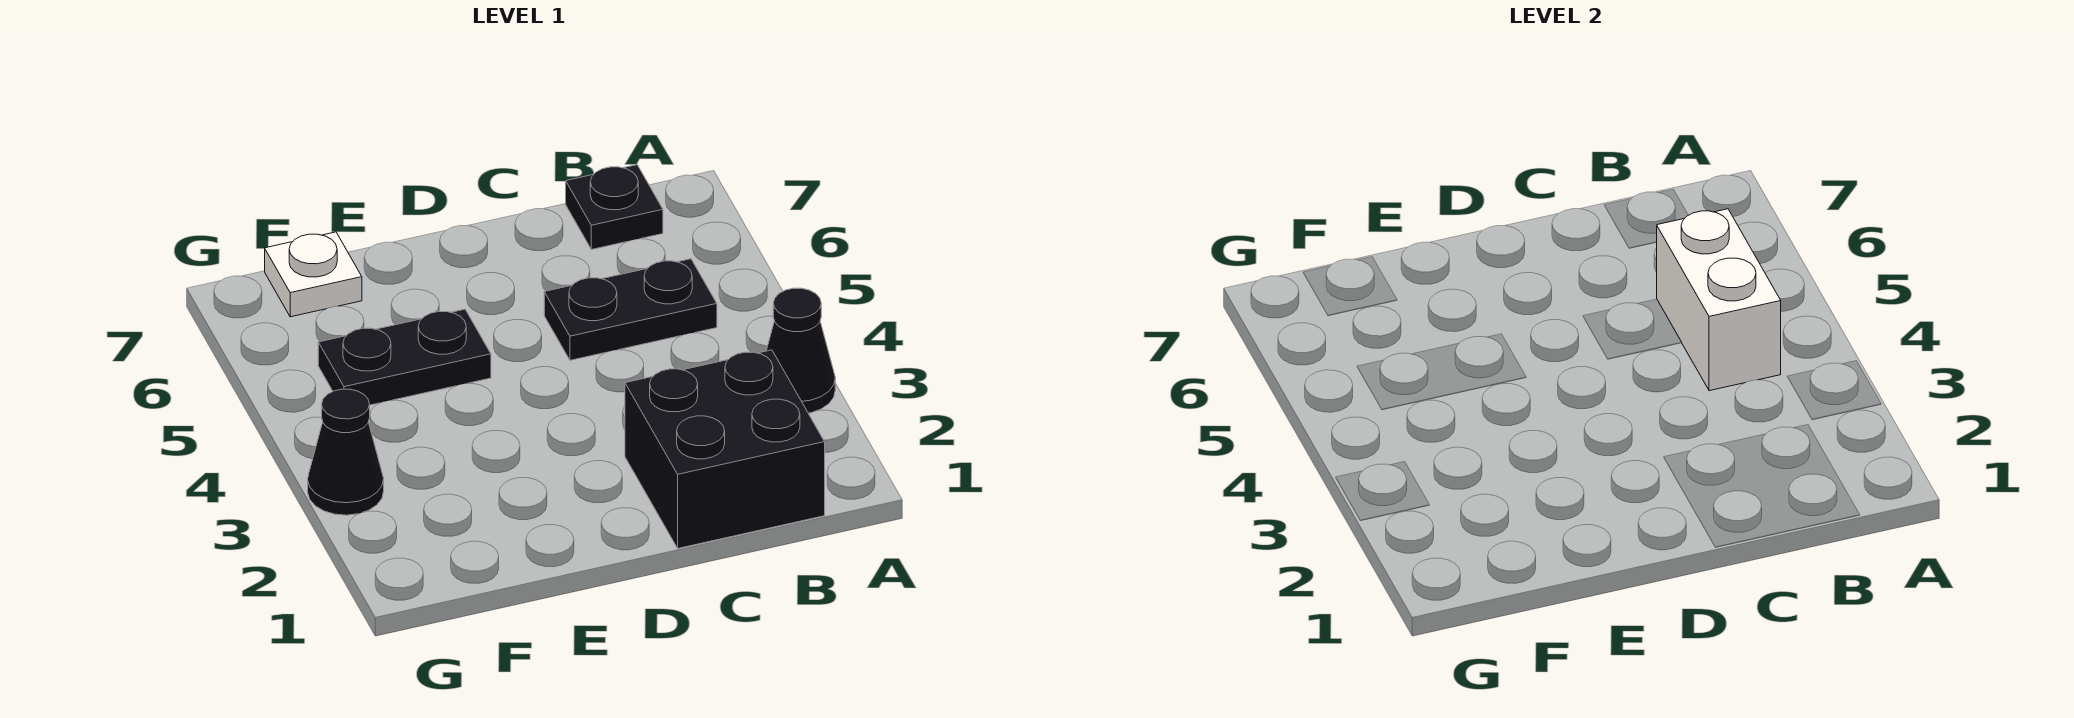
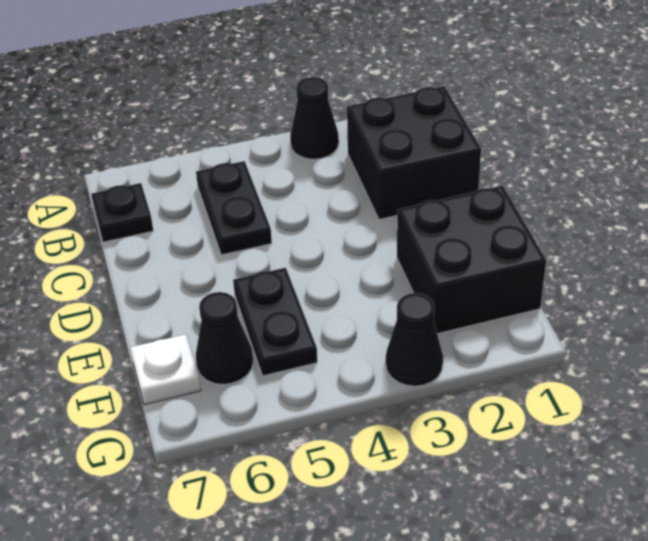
white 1x2 brick [1657,209,1781,391] -> none
none -> black 2x2 brick [397,186,546,334]
none -> black 1x1 cone [196,292,253,385]

